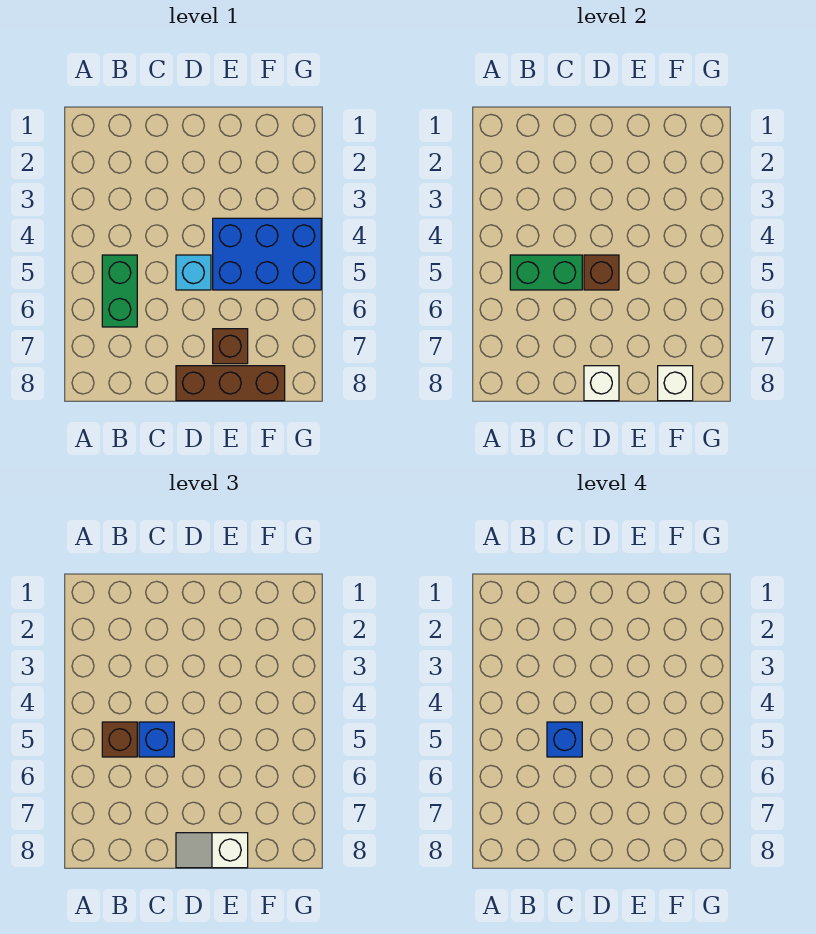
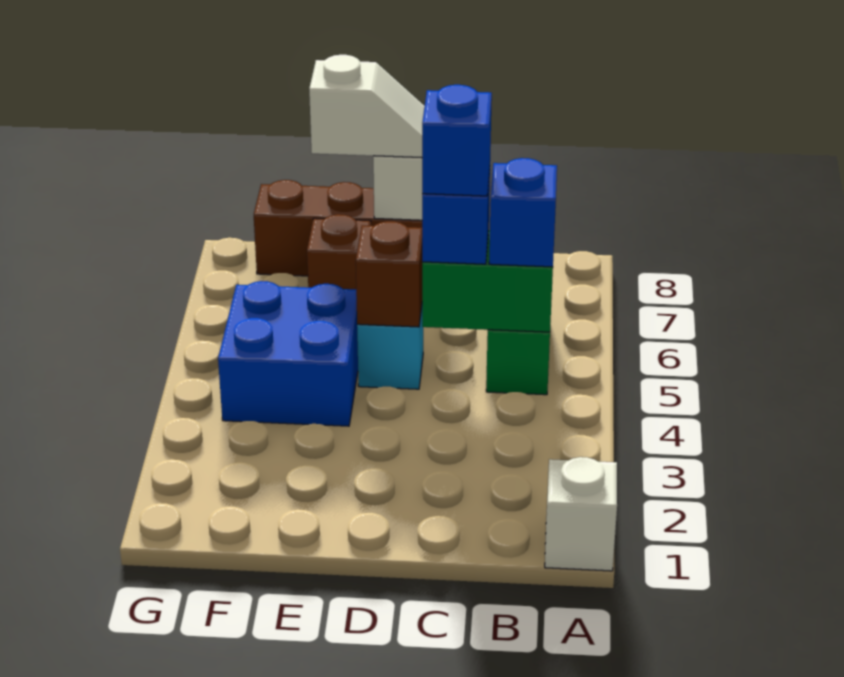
brown 1x1 brick [102,722,137,757] -> blue 1x1 brick [489,158,557,267]
blue 2x3 brick [213,218,321,290] -> blue 2x2 brick [218,281,358,426]
white 1x1 brick [658,366,693,401] -> white 1x1 brick moved to [545,457,617,571]

